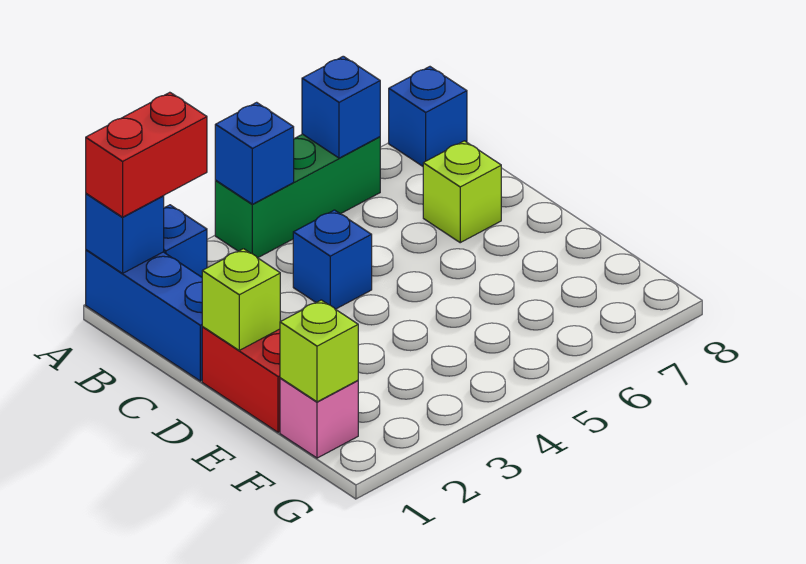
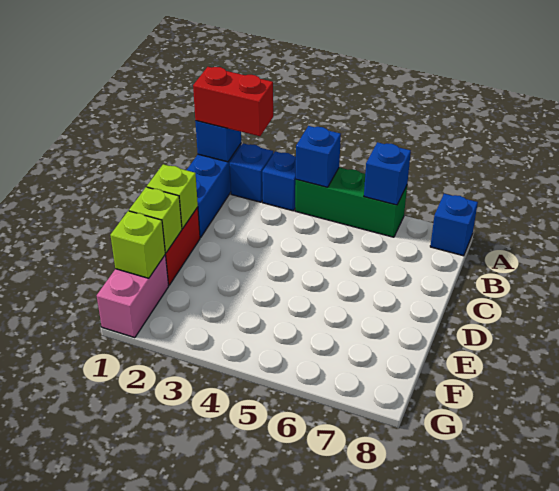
blue 1x1 brick [293,210,372,309] -> blue 1x1 brick moved to [262,151,296,211]
lime 1x1 brick [423,141,501,243] -> lime 1x1 brick moved to [129,187,182,253]
pink 1x1 brick [280,378,358,458] -> pink 1x2 brick [97,256,169,338]

